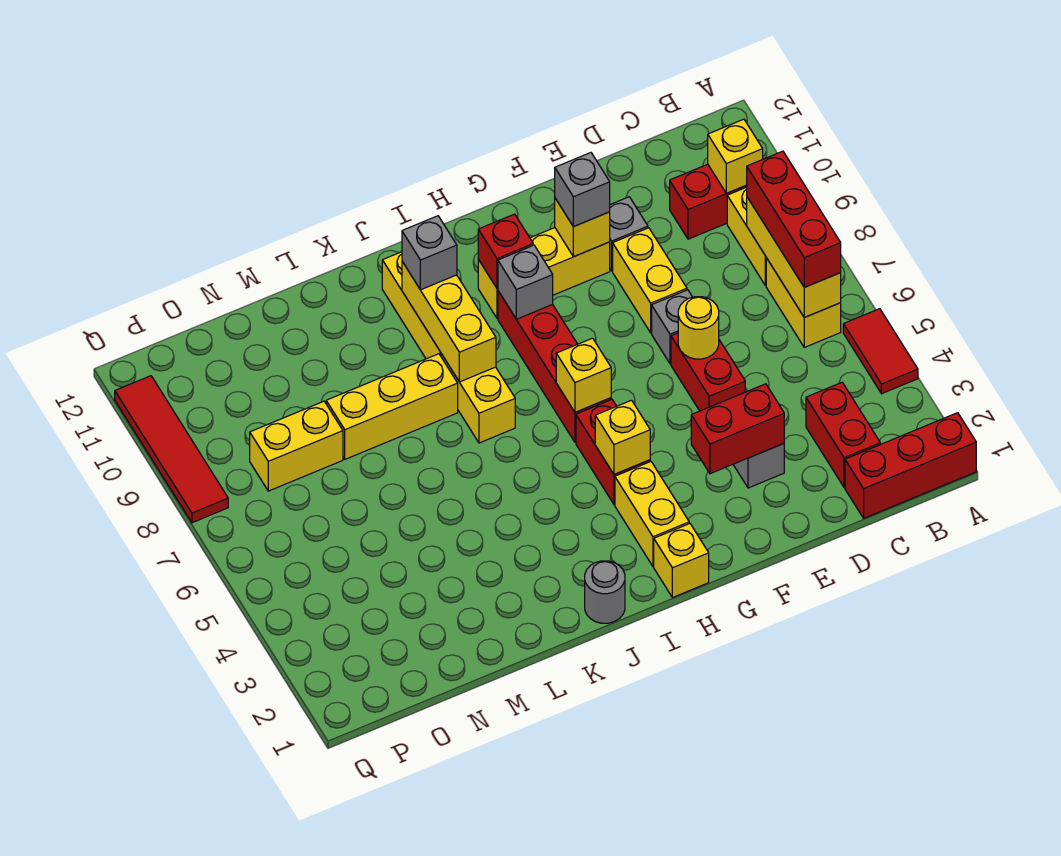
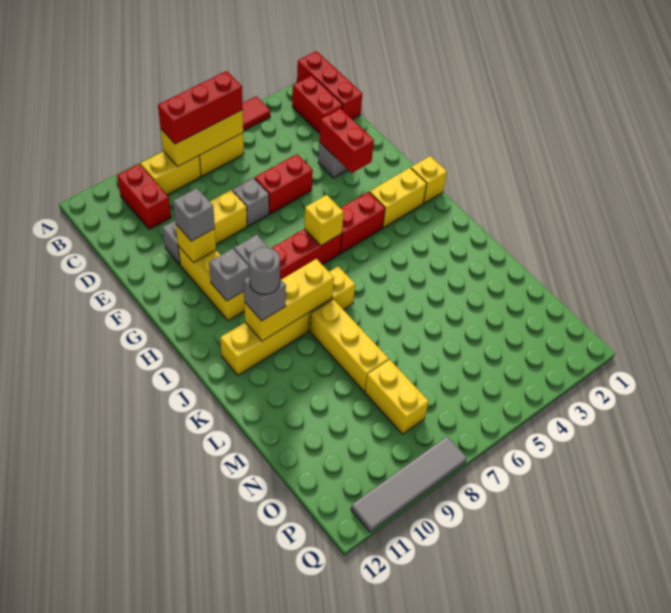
yellow 1x1 brick [708,119,763,193] -> none
red 1x2 brick [806,383,880,487] -> red 1x2 brick turned to [292,75,343,133]
yellow 1x1 round brick [678,297,719,359] -> none
yellow 1x1 brick [595,400,650,474] -> none
red 1x1 brick [478,214,533,288] -> grey 1x1 brick [209,248,249,301]
grey 1x1 round brick [585,561,625,623] -> grey 1x1 round brick moved to [249,247,280,295]
red 1x4 tile [115,376,228,523] -> grey 1x4 tile [351,437,467,533]

